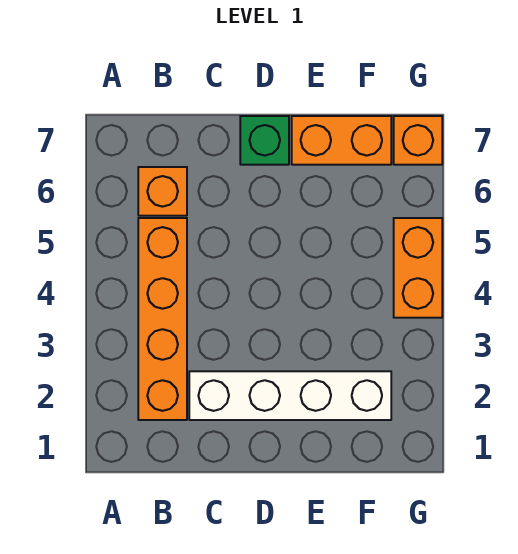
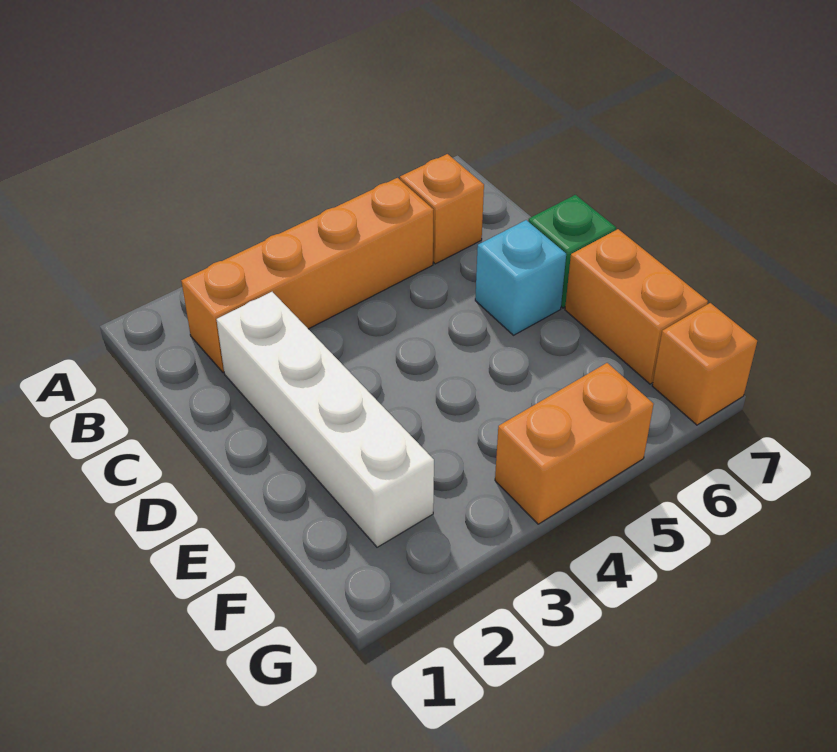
none -> cyan 1x1 brick [475,220,566,335]

